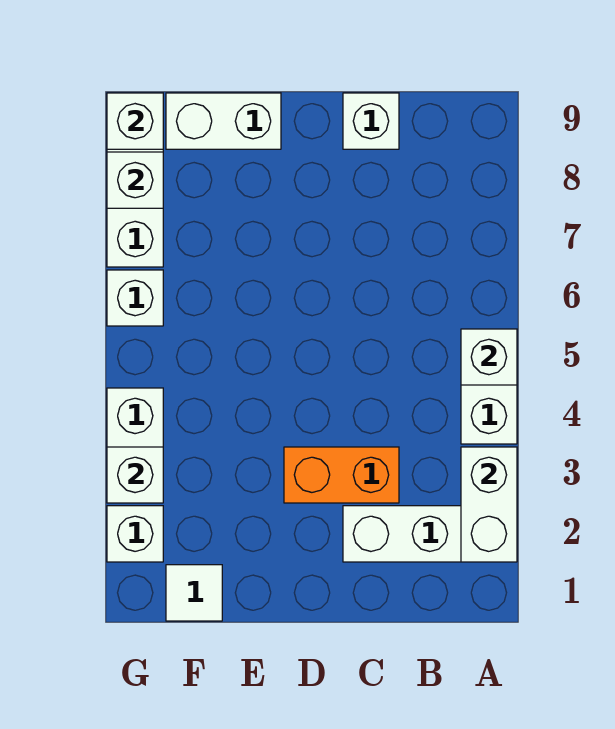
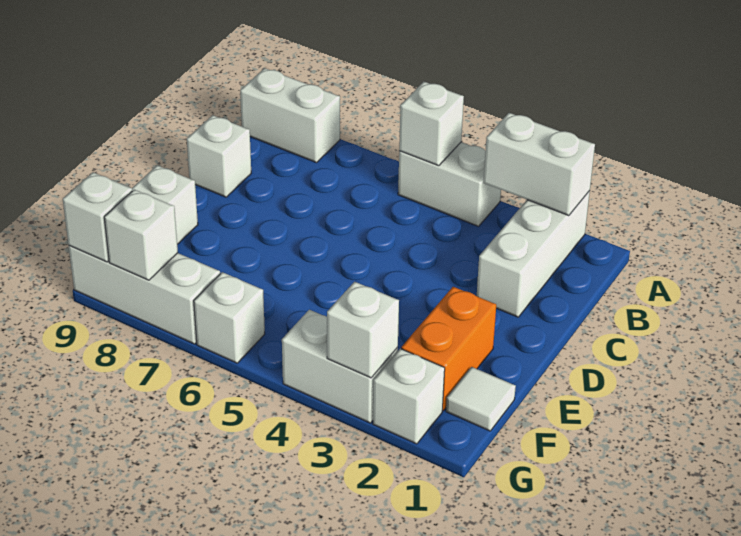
none -> white 1x2 brick [240,68,340,163]
orange 1x2 brick [284,447,399,503] -> orange 1x2 brick moved to [401,287,496,411]

